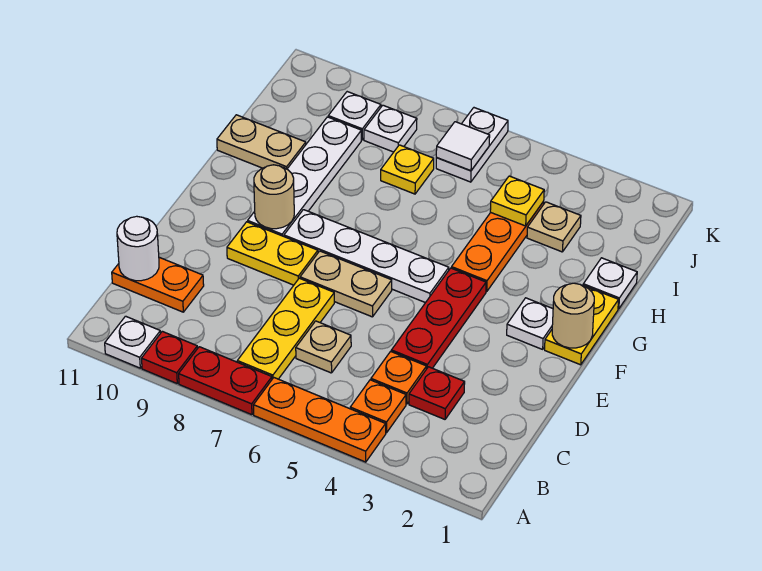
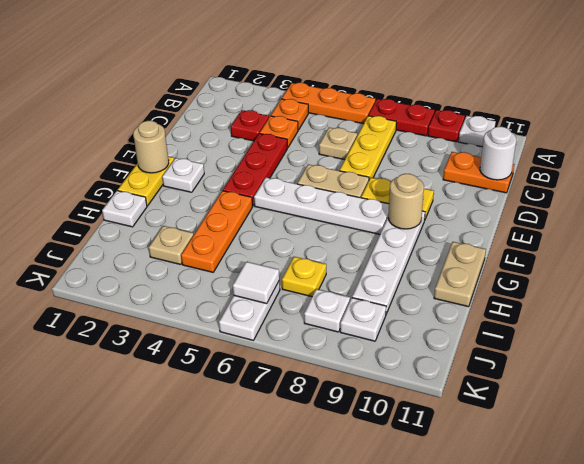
tan 1x2 plate [217,115,306,169] -> tan 1x2 plate turned to [434,242,486,307]
yellow 1x1 plate [490,176,544,226] -> none

